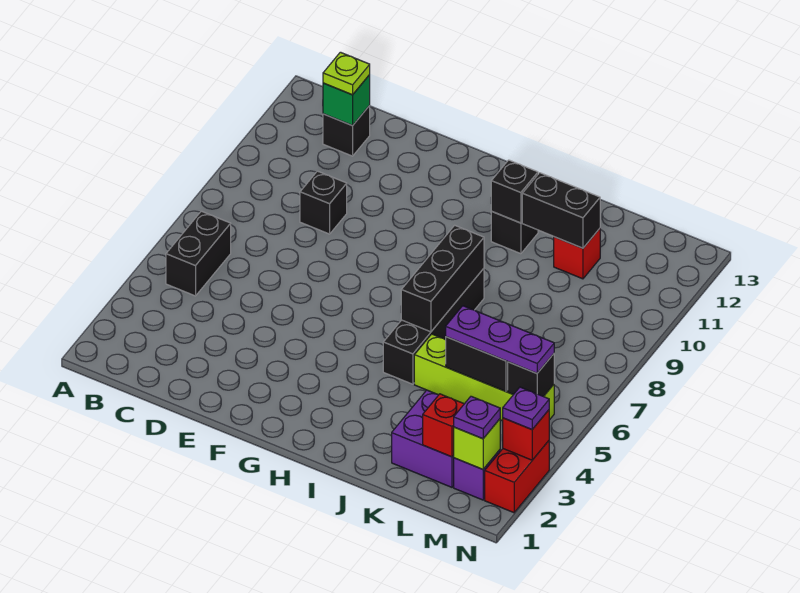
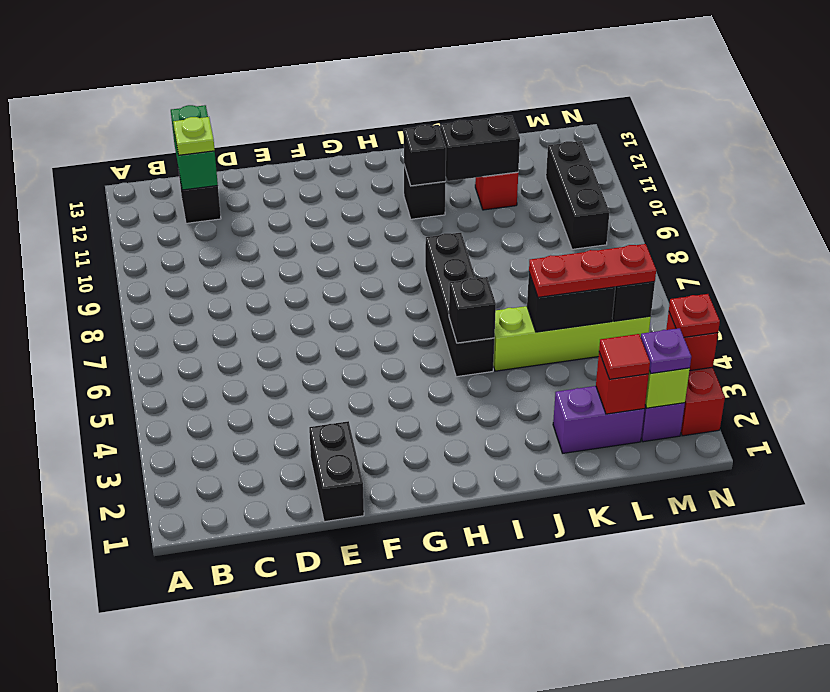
black 1x2 brick [166,211,231,296] -> black 1x2 brick moved to [309,421,364,522]
green 1x1 brick [323,75,370,126] -> green 1x2 brick [171,105,218,190]
black 1x1 brick [300,171,347,234] -> black 1x1 brick moved to [449,277,496,343]
black 1x3 brick [401,225,484,332] -> black 1x3 brick moved to [546,141,610,249]
purple 2x2 brick [392,390,454,487] -> purple 1x2 brick [553,386,644,453]
purple 1x3 plate [446,306,554,373] -> red 1x3 plate [529,244,656,297]
none -> red 1x1 tile [599,334,650,379]
purple 1x1 plate [503,387,549,430] -> red 1x1 plate [669,294,720,337]

